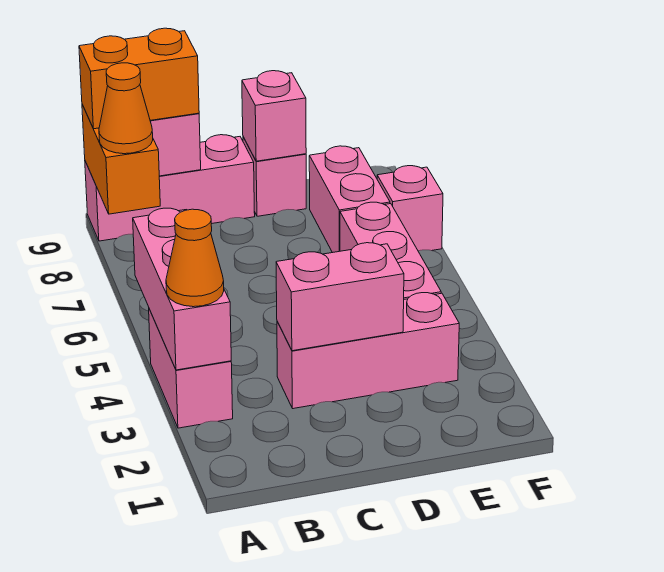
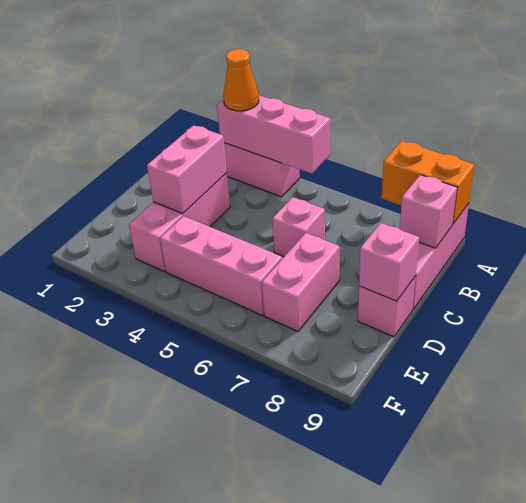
orange 1x1 cone [99,63,153,154] -> none
orange 1x2 brick [79,28,199,129] -> none
pink 1x2 brick [309,146,390,253] -> pink 1x2 brick turned to [262,233,340,331]
pink 1x1 brick [377,166,443,251] -> pink 1x1 brick moved to [272,197,325,257]

